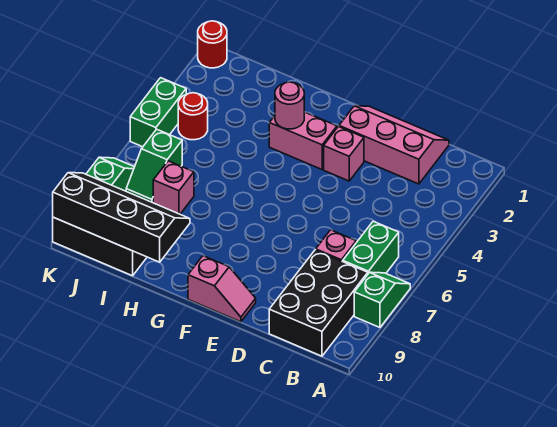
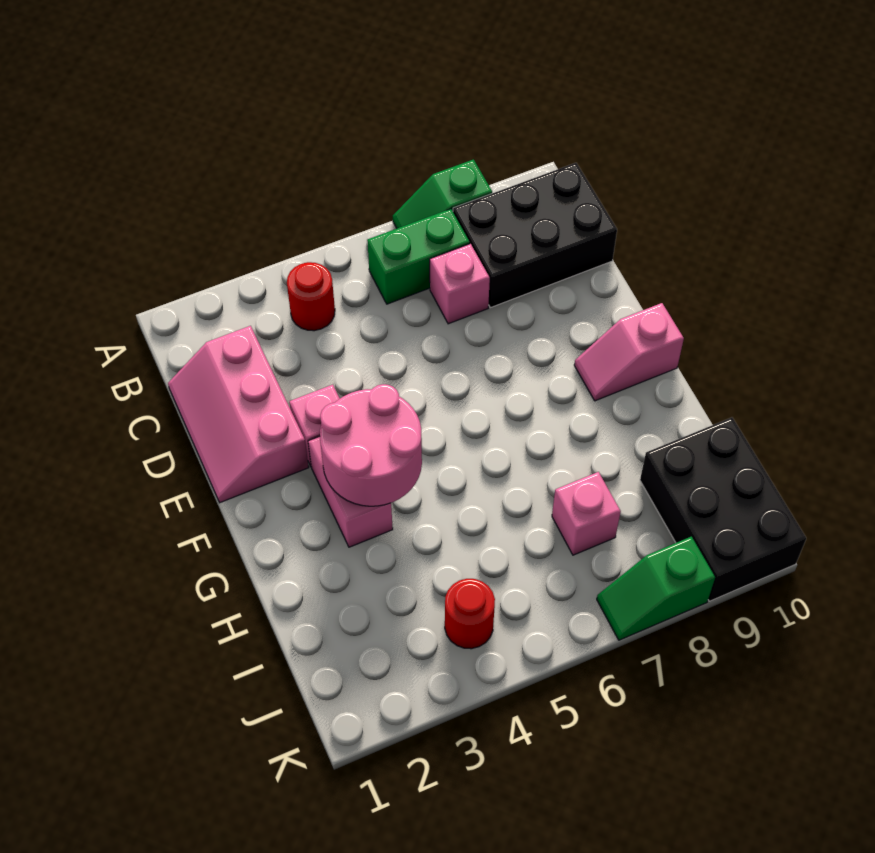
pink 1x2 slope [188,256,256,322] -> pink 1x2 slope turned to [574,303,684,401]
pink 1x1 round brick [275,82,304,129] -> pink 2x2 round brick [320,384,422,506]
black 2x4 slope [53,173,190,262] -> none
green 1x2 slope [126,129,182,203] -> none
red 1x1 round brick [198,21,227,68] -> red 1x1 round brick moved to [287,262,335,331]
green 1x2 brick [130,78,186,147] -> none

